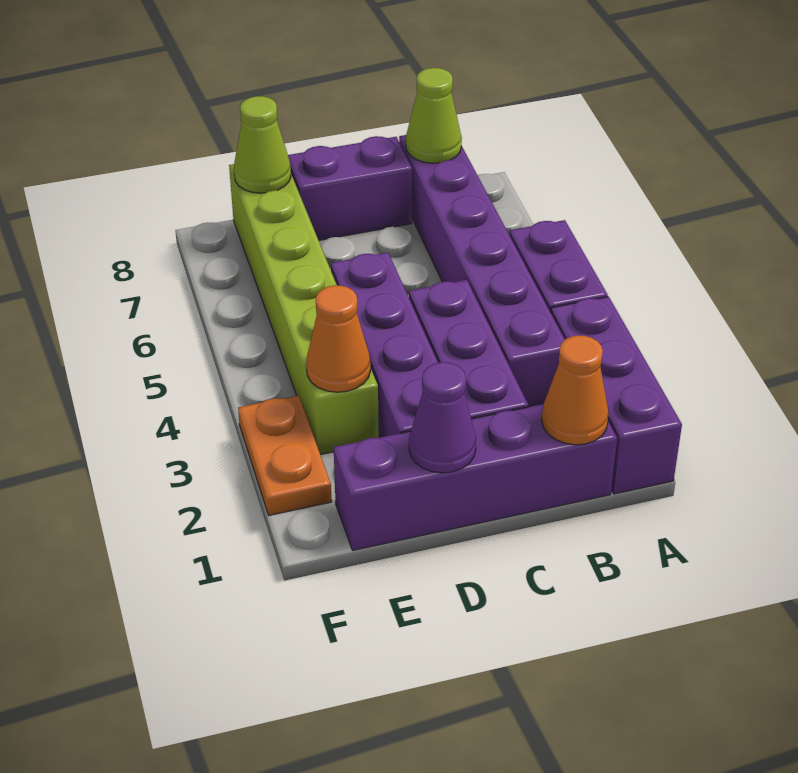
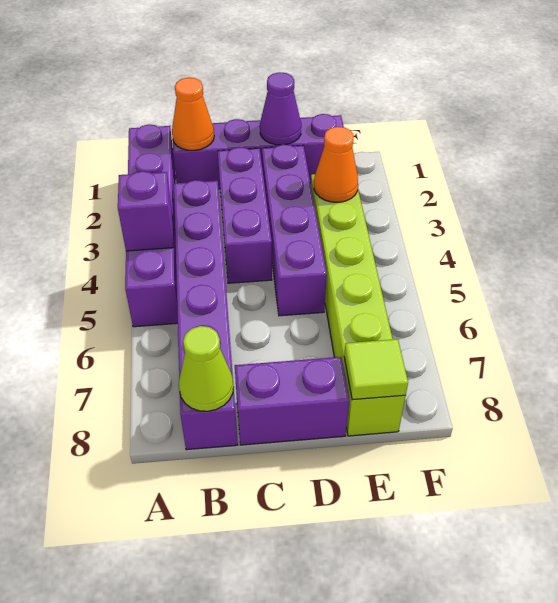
none -> purple 1x1 brick [118,171,173,251]
lime 1x1 cone [234,96,291,193] -> lime 1x1 tile [344,339,408,400]
orange 1x2 plate [238,395,332,515] -> none

